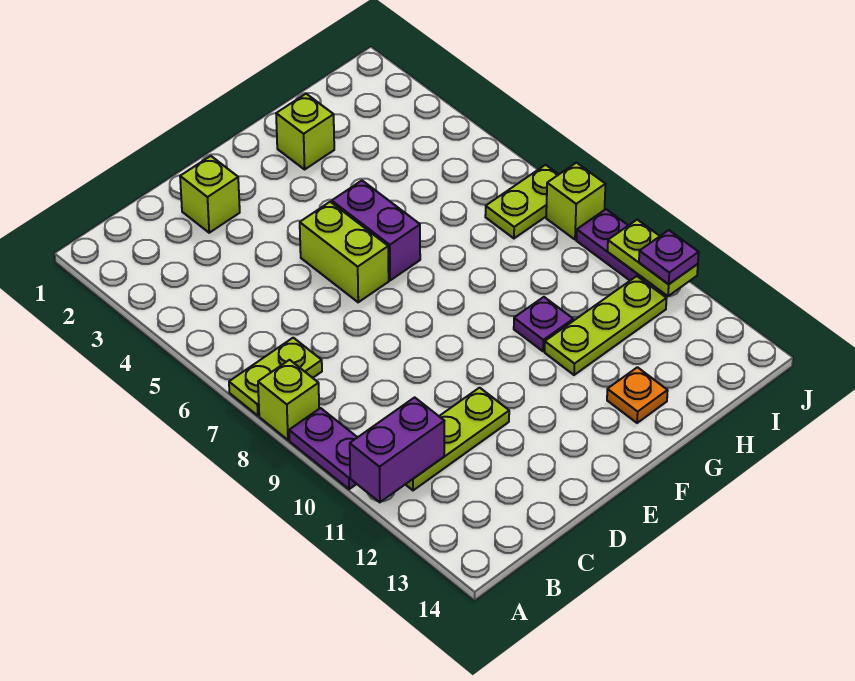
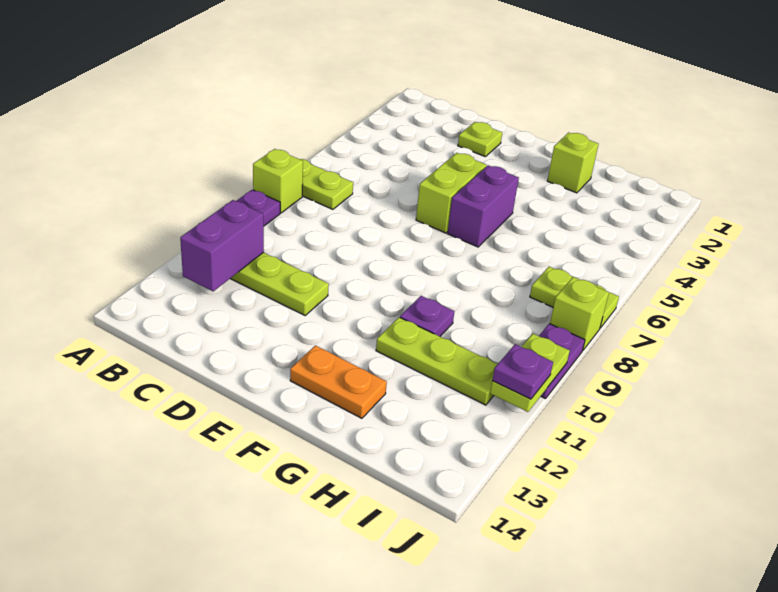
purple 1x2 brick [350,397,444,502] -> purple 1x2 brick turned to [180,200,264,291]
lime 1x1 brick [180,156,240,233] -> lime 1x1 plate [458,122,502,157]
orange 1x1 plate [607,367,668,423] -> orange 1x2 plate [290,346,387,418]

